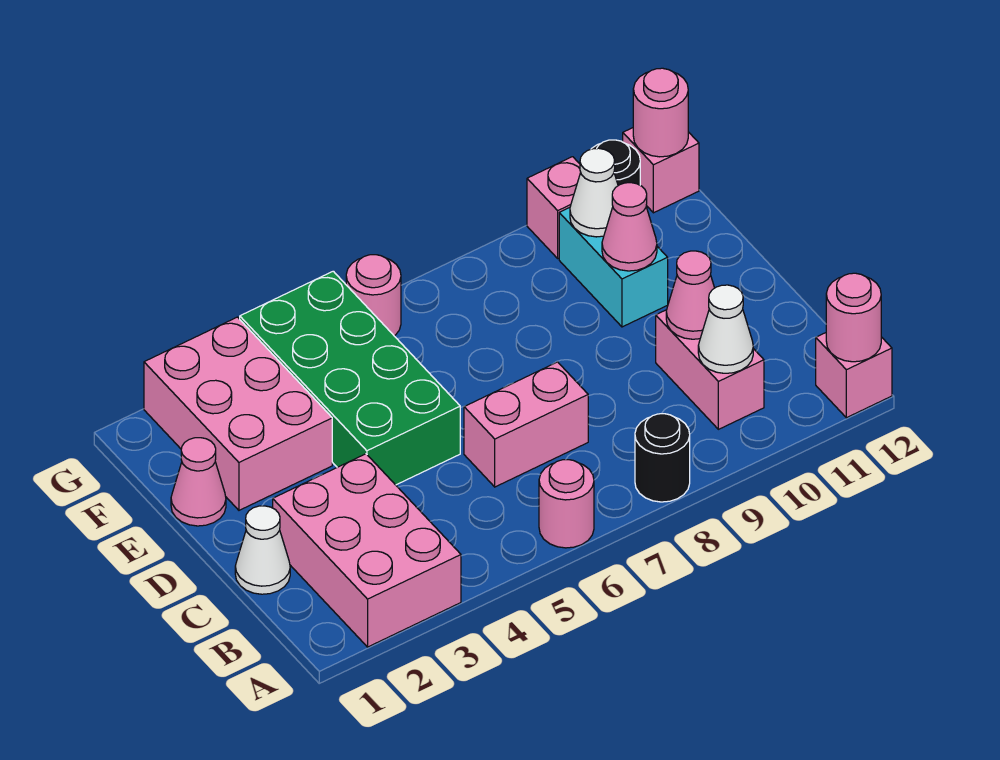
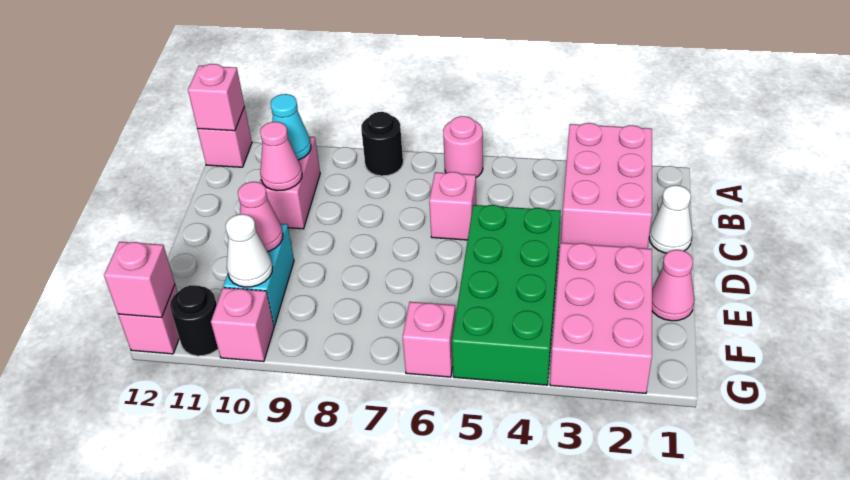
pink 1x1 round brick [826,273,881,362] -> pink 1x1 brick [188,64,245,131]
white 1x1 cone [698,285,753,373] -> cyan 1x1 cone [271,94,311,160]
pink 1x2 brick [464,362,588,487] -> pink 1x1 brick [429,172,476,240]
pink 1x1 round brick [346,255,401,336] -> pink 1x1 brick [403,302,455,377]
pink 1x1 round brick [633,68,688,157] -> pink 1x1 brick [104,242,175,317]

